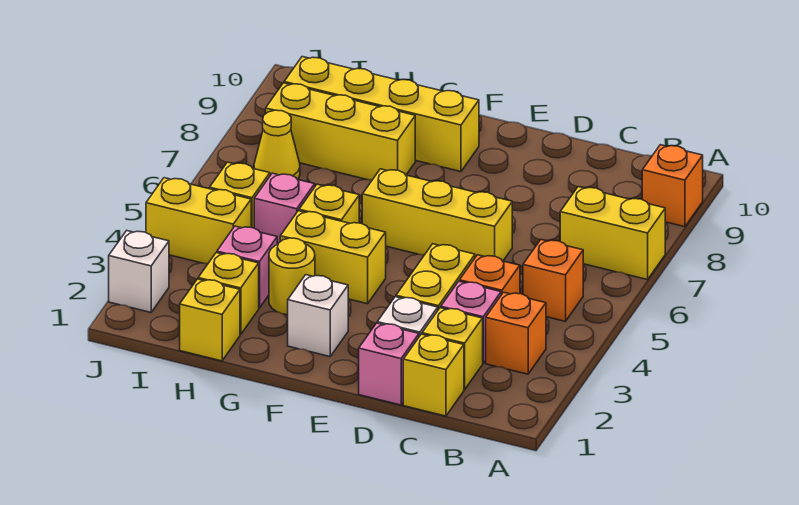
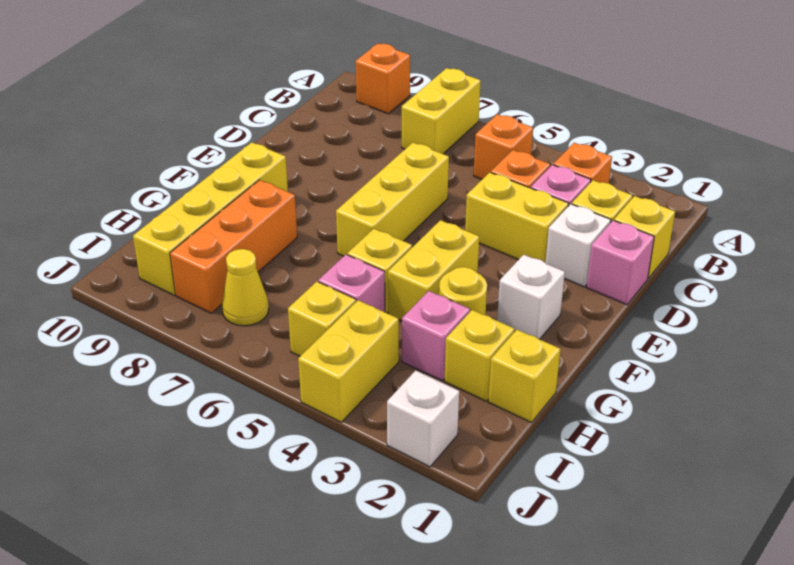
yellow 1x3 brick [266,83,415,180] -> orange 1x3 brick [170,180,297,313]

